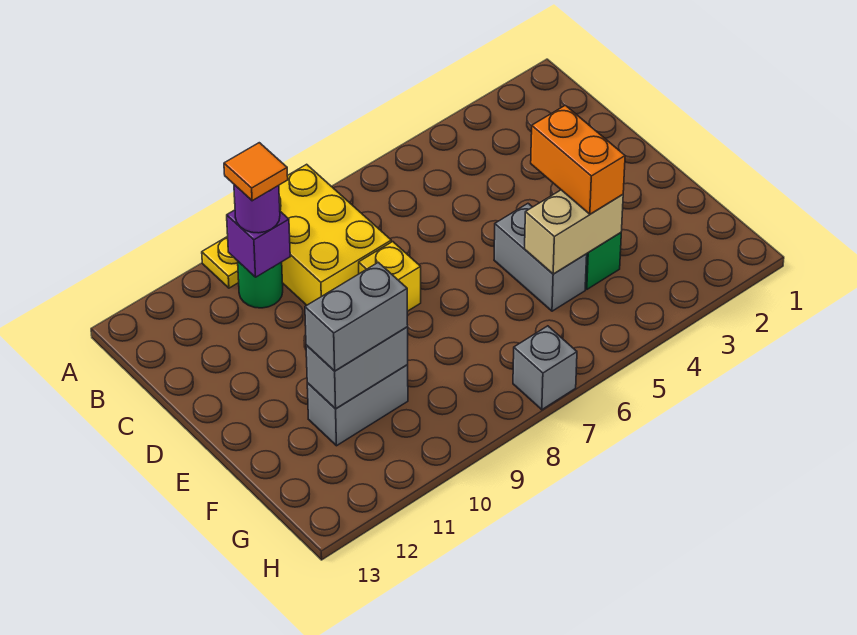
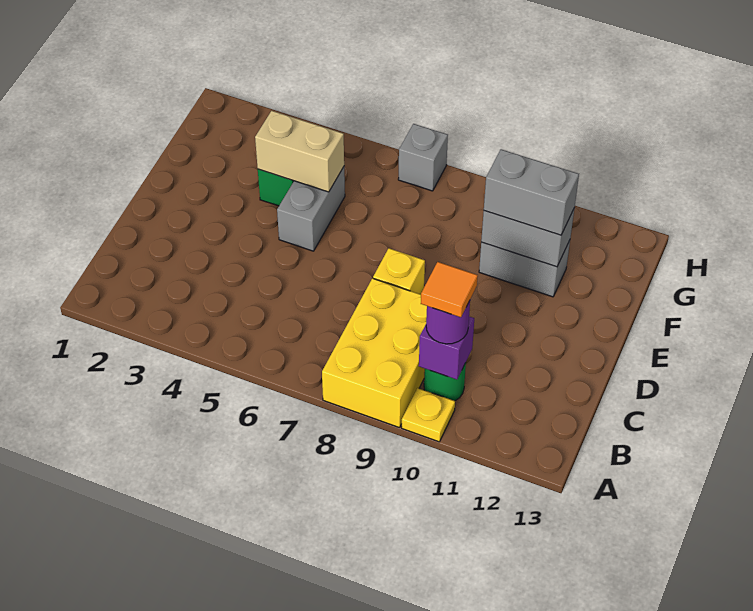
orange 1x2 brick [531,105,625,214] -> none

